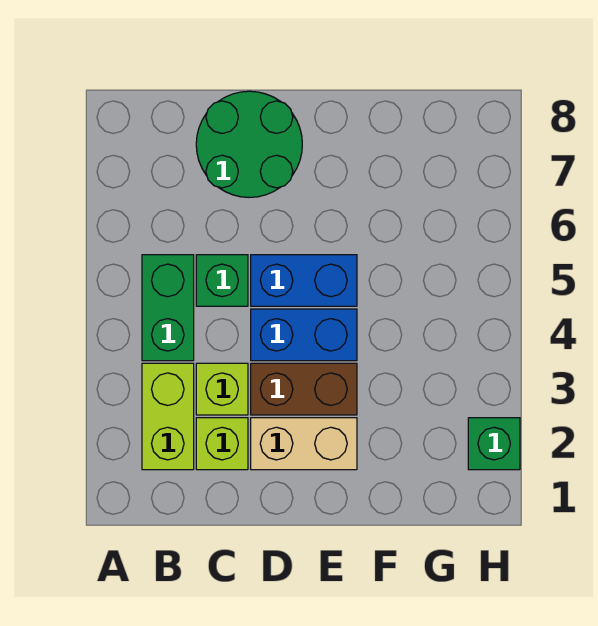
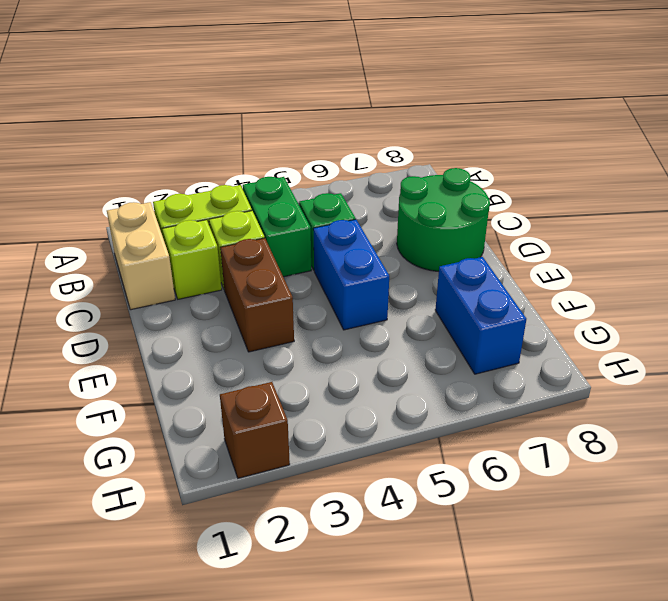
green 1x2 brick [142,255,194,361] -> green 1x2 brick turned to [243,177,311,277]
tan 1x2 brick [251,418,357,470] -> tan 1x2 brick moved to [107,202,175,310]
blue 1x2 brick [251,309,357,361] -> blue 1x2 brick moved to [435,257,526,374]
green 1x1 brick [468,418,520,470] -> brown 1x1 brick [220,382,290,478]

